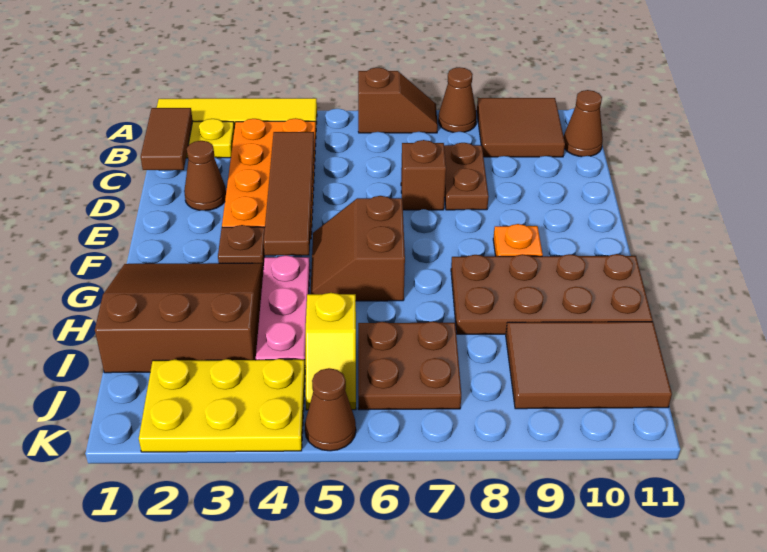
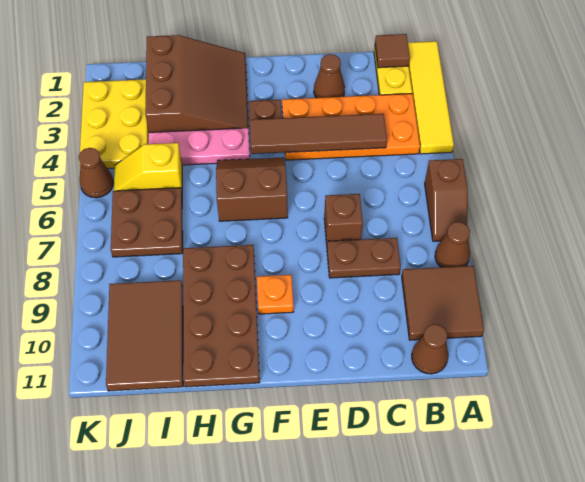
brown 1x2 tile [141,108,193,170] -> brown 1x1 tile [375,34,410,68]

